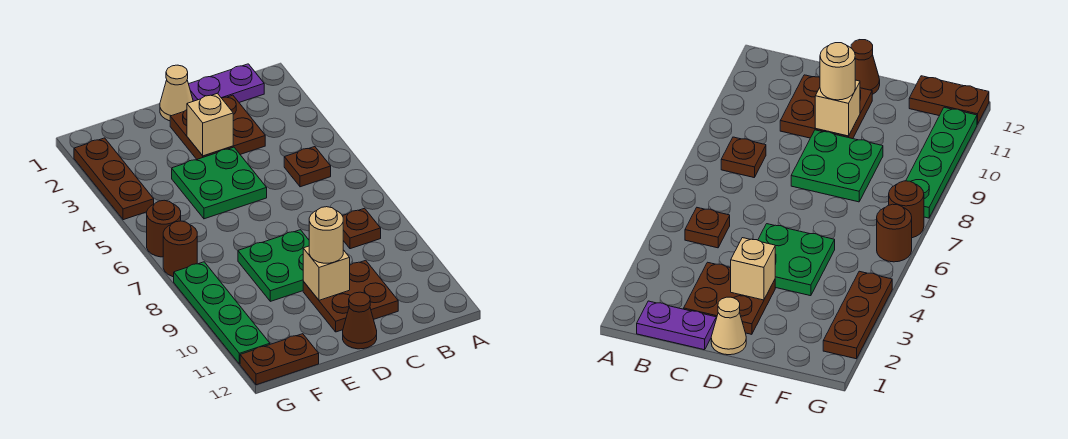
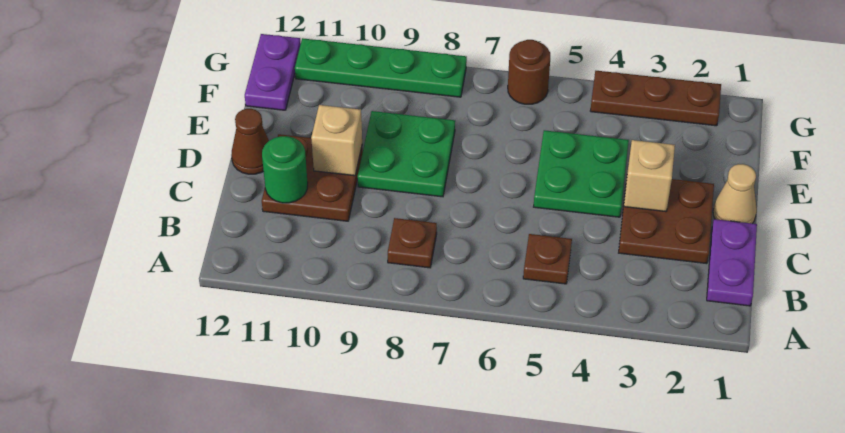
none -> green 1x1 round brick [262,136,308,203]
tan 1x1 round brick [309,207,343,263] -> none
brown 1x2 plate [240,334,319,385] -> purple 1x2 plate [245,34,301,110]
brown 1x1 round brick [163,221,197,277] -> none

